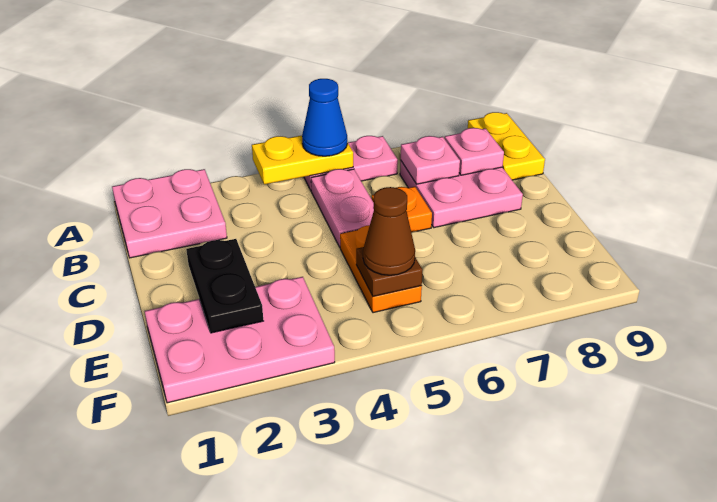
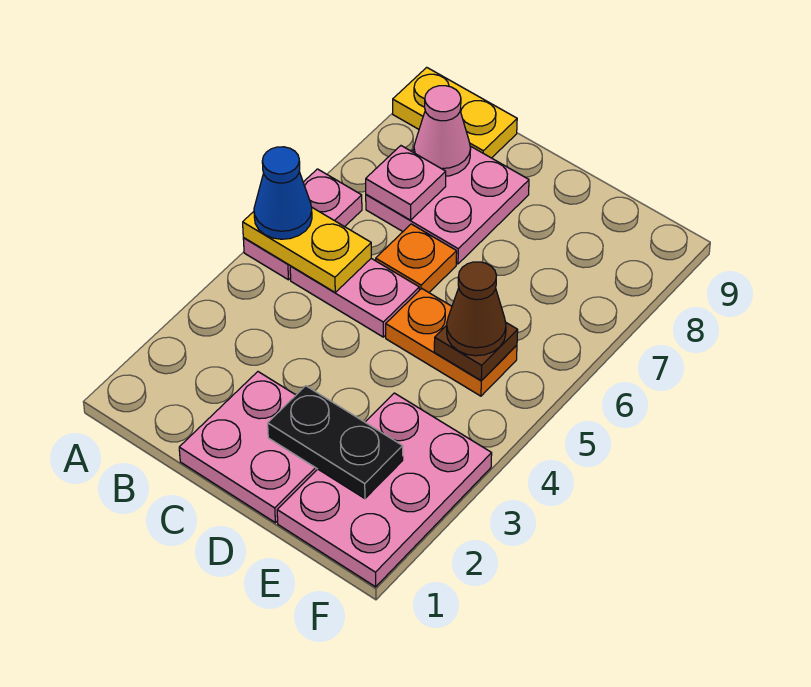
pink 2x2 plate [112,169,227,258] -> pink 2x2 plate moved to [179,372,317,523]
yellow 1x2 plate [252,136,353,184] -> yellow 1x2 plate turned to [243,207,371,292]
pink 1x1 plate [445,128,504,175] -> pink 1x1 cone [414,86,471,176]

